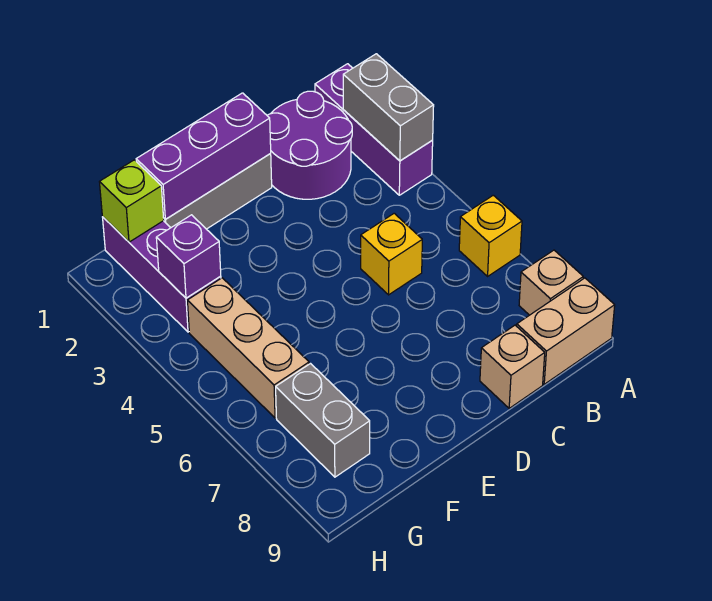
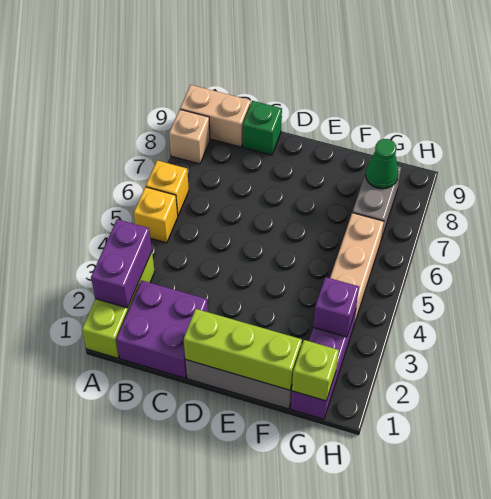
purple 1x3 brick [315,64,433,195] -> lime 1x3 brick [82,252,155,358]
grey 1x2 brick [343,54,434,161] -> purple 1x2 brick [91,219,152,308]
purple 2x2 round brick [267,91,352,199] -> purple 2x2 brick [116,280,208,378]
yellow 1x1 brick [361,213,422,295] -> yellow 1x1 brick moved to [134,187,178,243]
tan 1x1 brick [480,325,545,408] -> green 1x1 brick [243,101,282,155]
purple 1x3 brick [136,93,271,219] -> lime 1x3 brick [184,309,302,390]
none -> green 1x1 cone [366,139,399,189]

